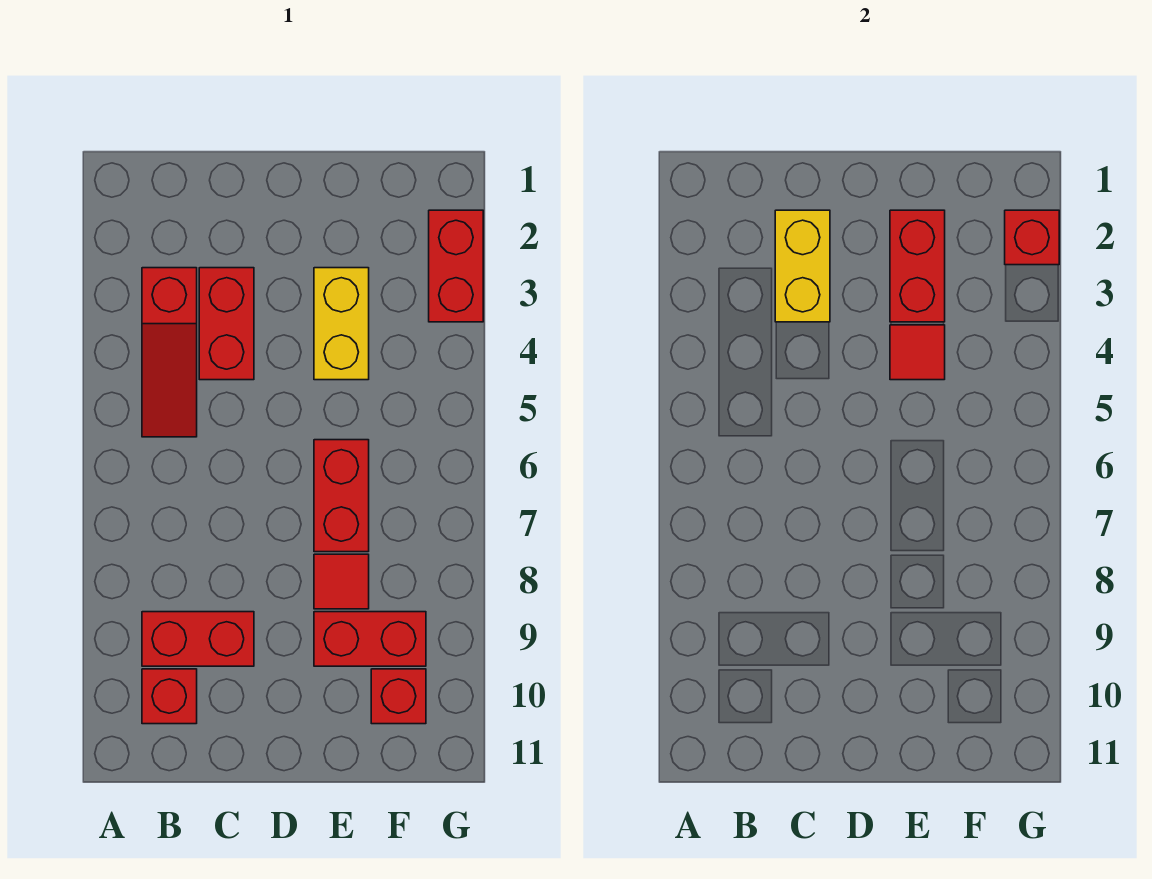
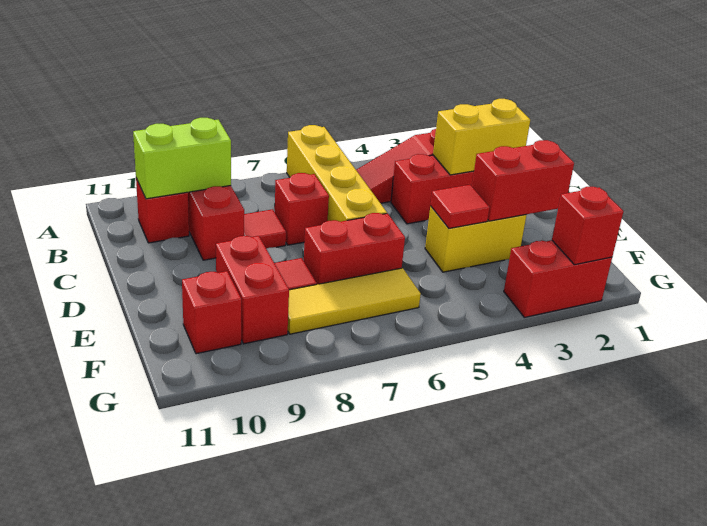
none -> yellow 1x4 brick [287,125,387,222]
none -> lime 1x2 brick [133,118,231,199]
none -> red 1x1 brick [275,173,329,245]
none -> red 1x1 tile [244,209,286,249]
none -> yellow 1x3 tile [288,268,421,334]

